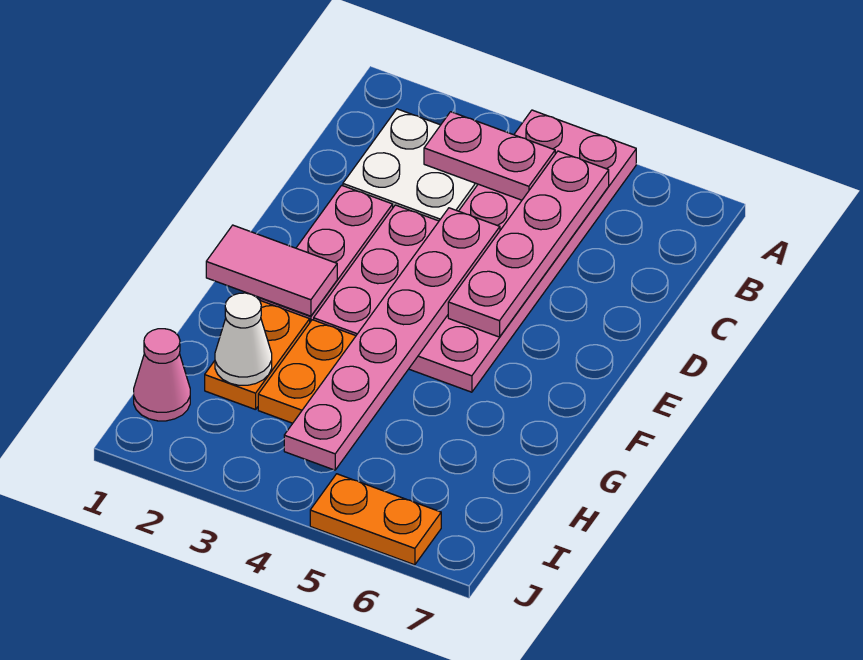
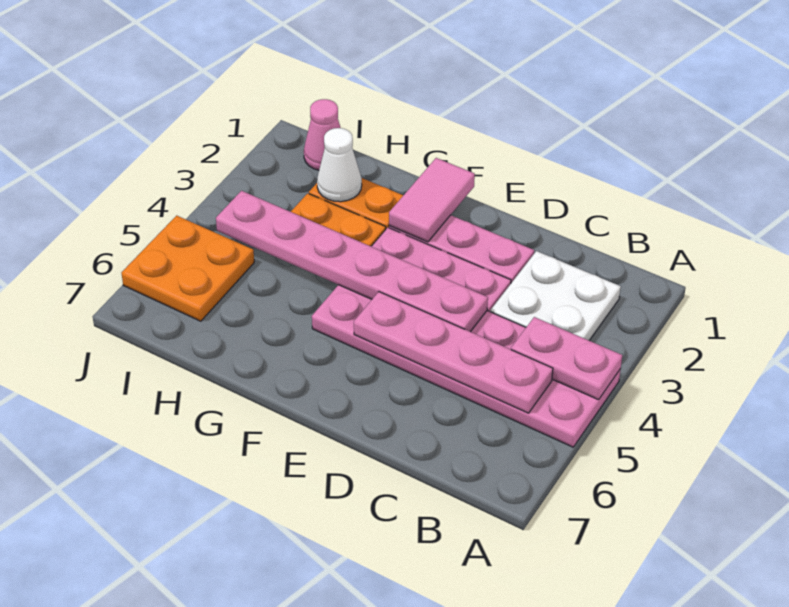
pink 1x2 plate [424,112,555,200] -> pink 1x2 plate turned to [511,317,622,400]
orange 1x2 plate [310,474,441,565] -> orange 2x2 plate [122,216,254,321]

